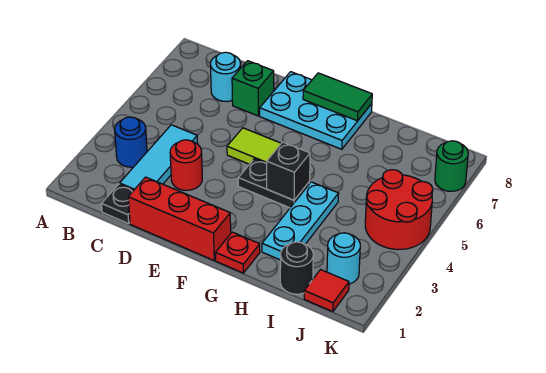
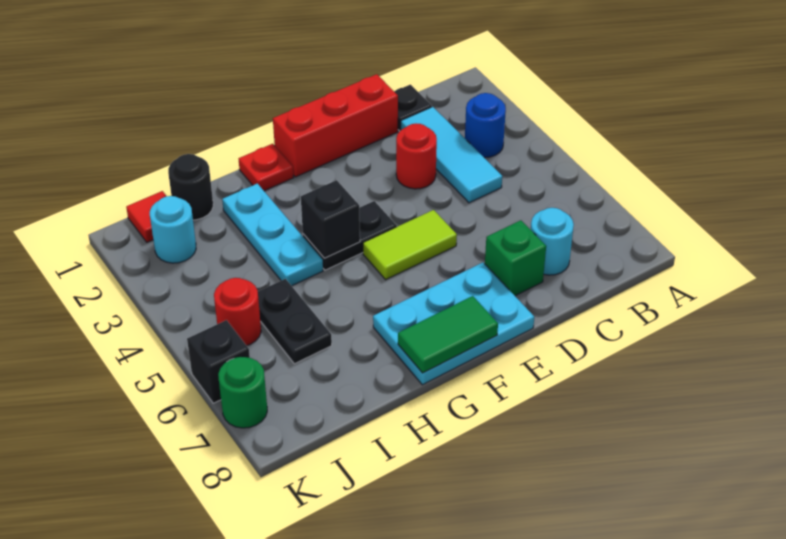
none -> black 1x2 plate [258,279,332,364]
red 2x2 round brick [365,170,433,250] -> red 1x1 round brick [214,278,261,346]
none -> black 1x1 brick [187,320,250,403]

